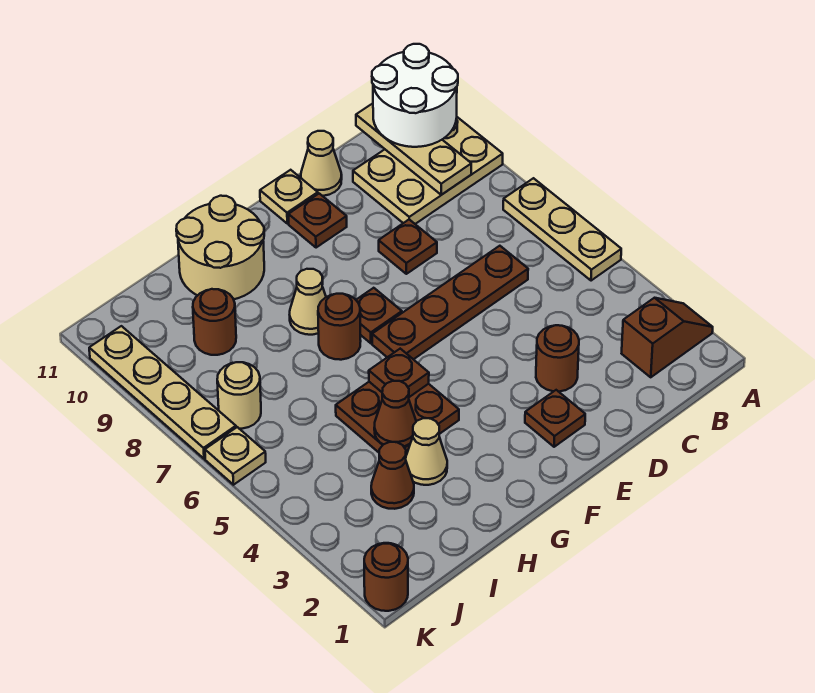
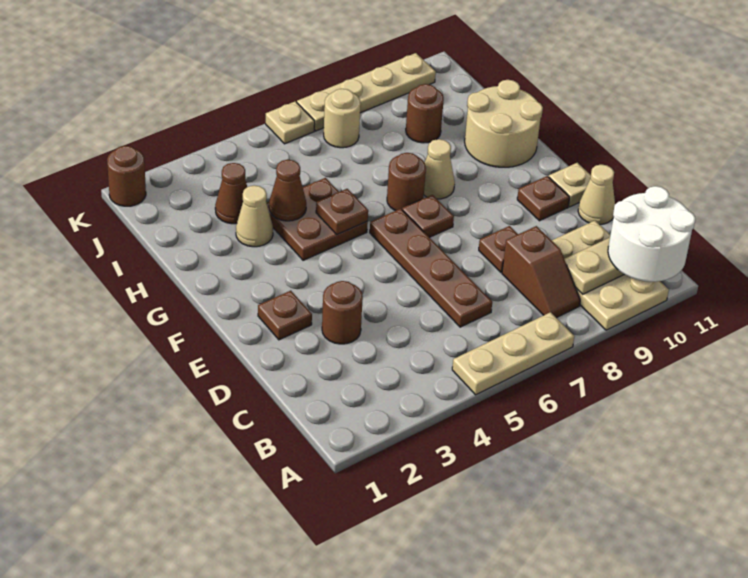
brown 1x2 slope [622,298,713,377] -> brown 1x2 slope moved to [502,226,580,318]

